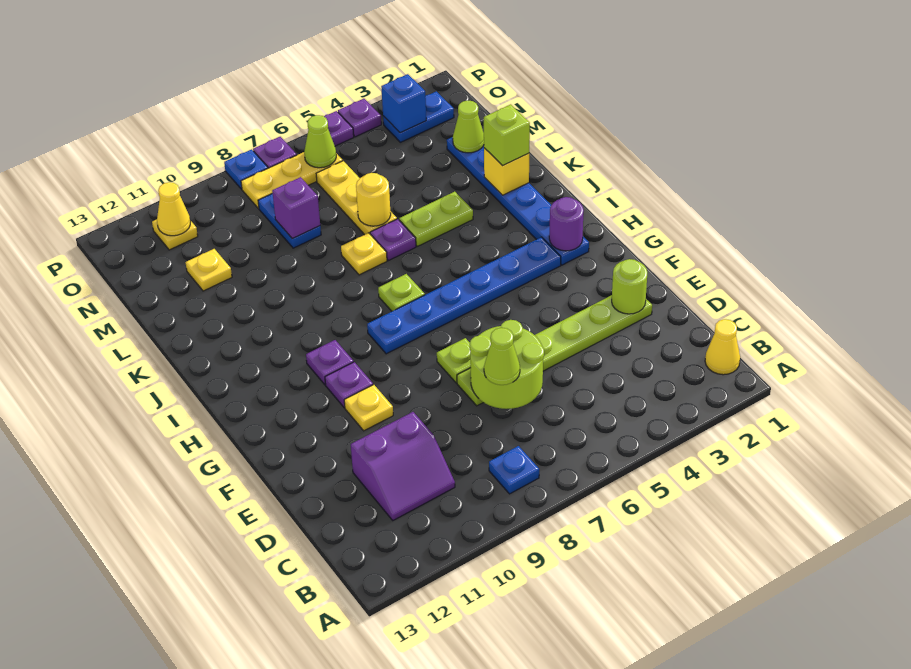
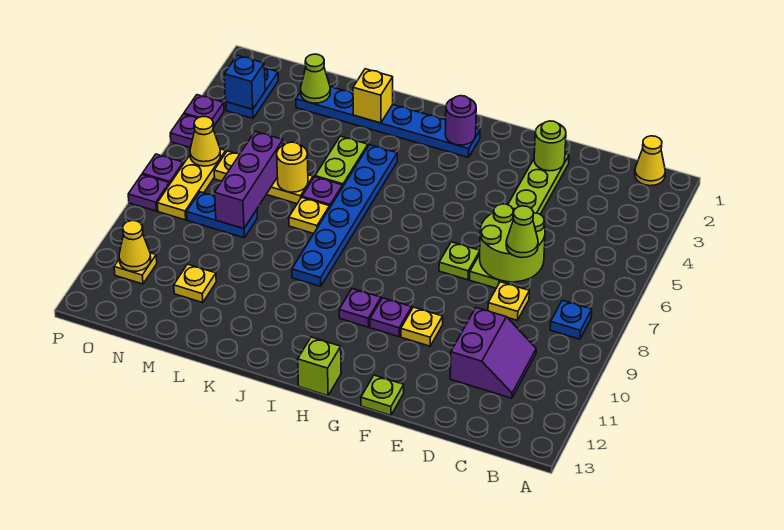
none -> yellow 1x1 plate [488,282,529,320]
blue 1x6 plate [367,237,561,354] -> blue 1x6 plate moved to [292,145,397,286]
lime 1x1 plate [378,274,425,311] -> lime 1x1 plate moved to [361,375,404,415]
lime 1x1 brick [484,104,530,166] -> lime 1x1 brick moved to [298,337,341,396]
purple 1x1 brick [272,177,320,239] -> purple 1x3 brick [215,132,283,229]
lime 1x1 cone [304,115,336,168] -> yellow 1x1 cone [190,117,221,166]
blue 1x1 plate [224,149,268,189] -> purple 1x1 plate [128,175,169,211]

